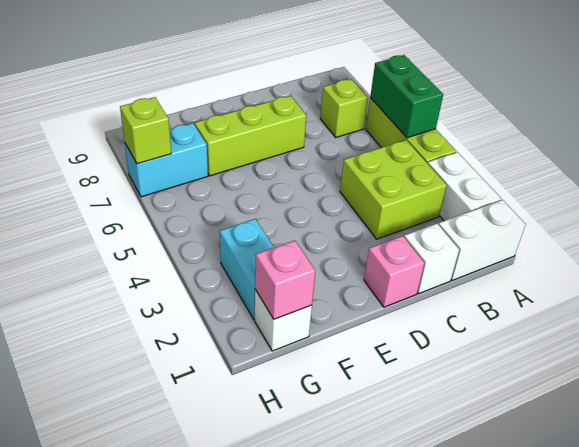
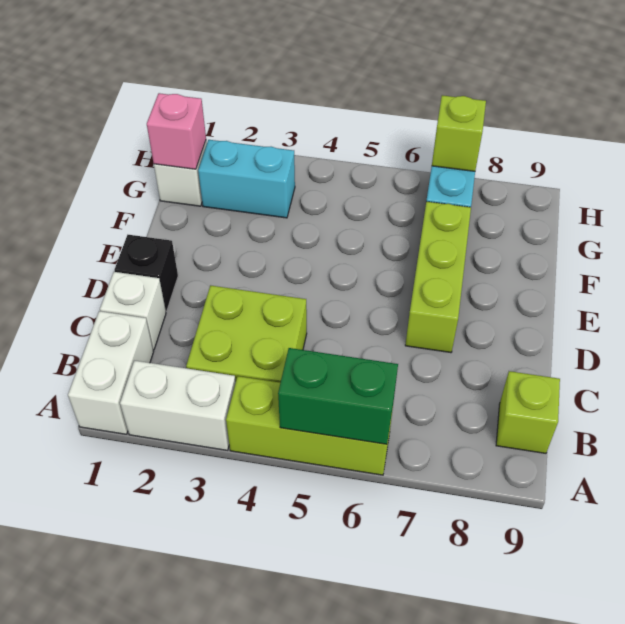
lime 1x1 brick [320,79,368,137] -> lime 1x1 brick moved to [496,371,560,453]
pink 1x1 brick [364,236,424,307] -> black 1x1 brick [114,235,178,311]

